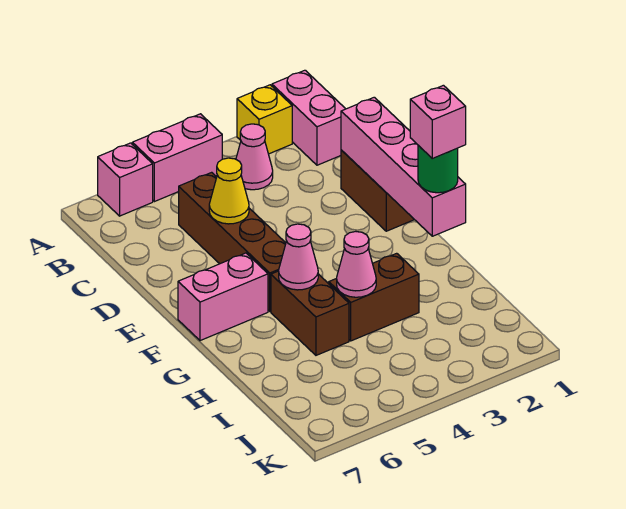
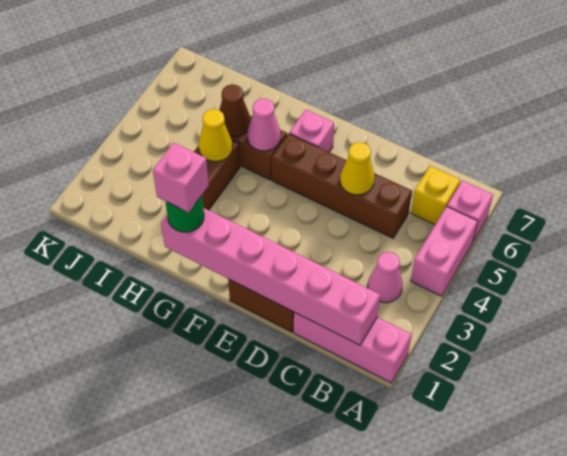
pink 1x2 brick [272,70,345,165] -> pink 1x3 brick [294,312,412,383]
yellow 1x1 brick [237,85,292,154] -> yellow 1x1 brick moved to [411,166,460,225]
pink 1x4 brick [341,97,466,236] -> pink 1x6 brick [161,208,380,345]
pink 1x2 brick [178,253,268,341] -> pink 1x1 brick [289,110,334,152]
pink 1x1 cone [337,231,376,297] -> yellow 1x1 cone [199,109,233,162]
none -> brown 1x1 cone [219,84,251,137]

